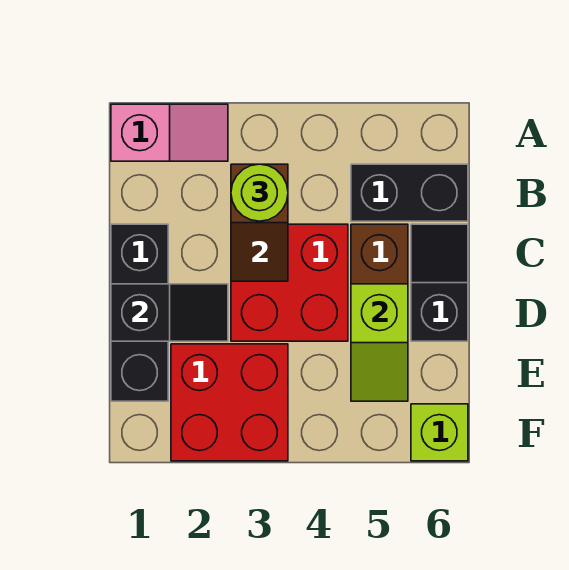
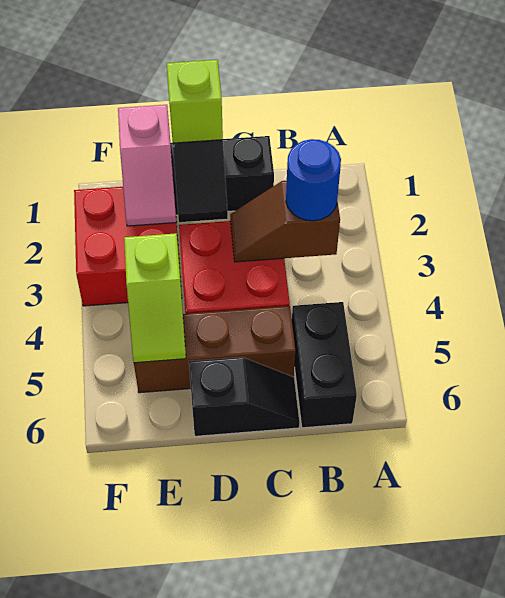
pink 1x2 slope [111,104,228,161] -> pink 1x2 slope moved to [118,105,176,226]
lime 1x1 round brick [231,164,288,221] -> blue 1x1 round brick [286,139,341,221]
lime 1x2 slope [351,284,408,401] -> lime 1x2 slope turned to [124,233,186,363]
lime 1x1 brick [411,404,468,461] -> lime 1x1 brick moved to [167,60,223,143]

